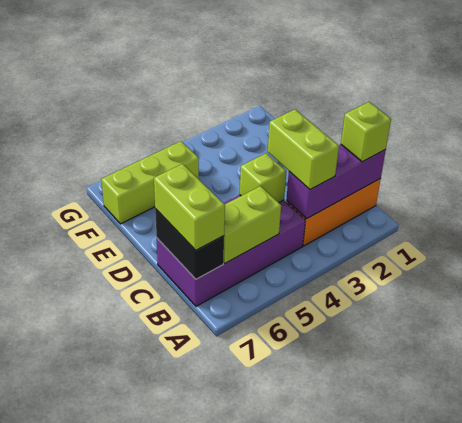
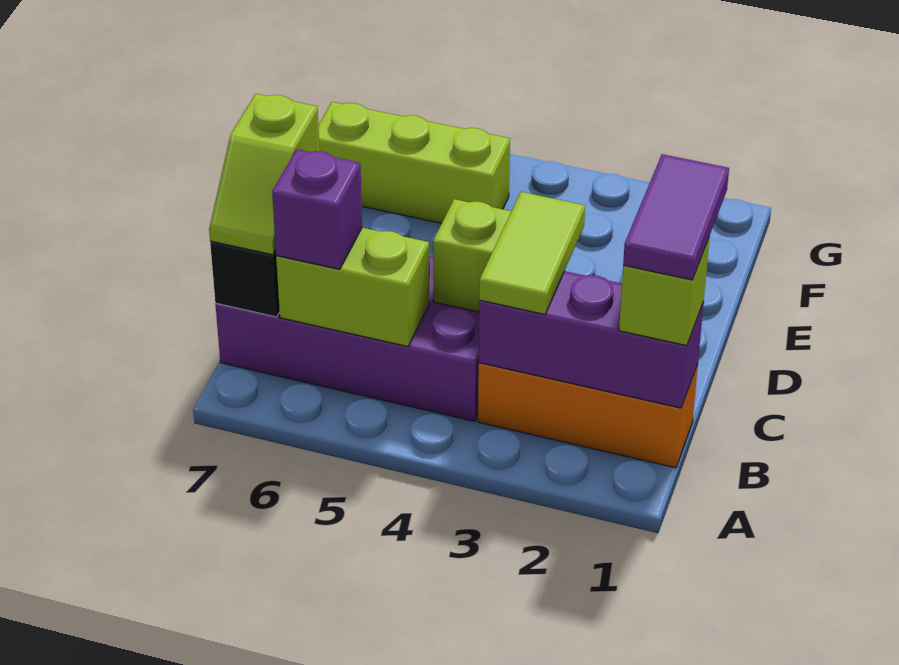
none -> purple 1x2 tile [623,154,729,280]
lime 1x2 brick [268,109,339,190] -> lime 1x2 tile [479,192,585,314]
none -> purple 1x1 brick [272,149,362,269]
lime 1x2 brick [154,164,225,250] -> lime 1x2 slope [209,94,320,255]

